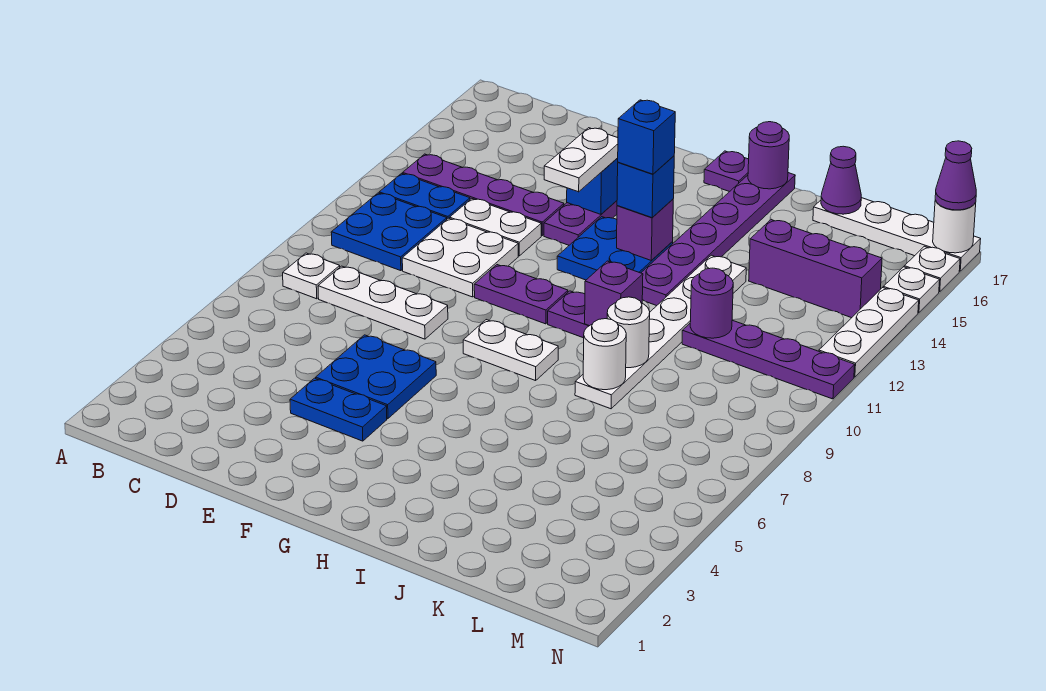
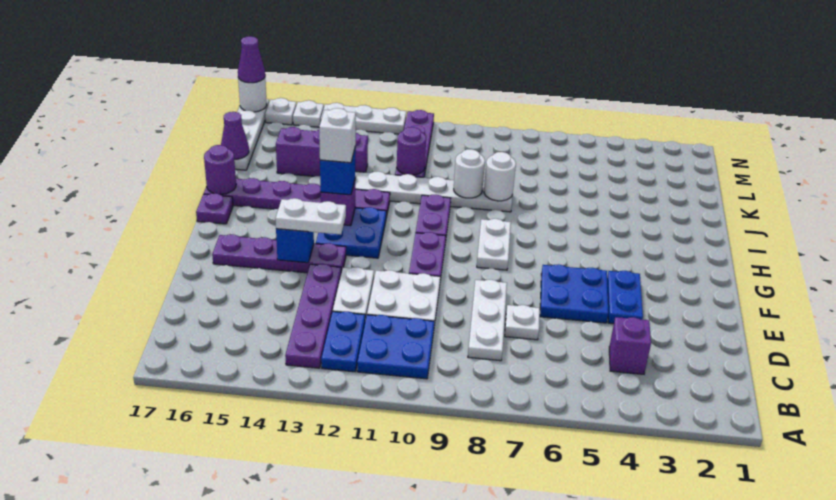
white 1x1 plate [283,253,340,299] -> white 1x1 plate moved to [505,305,540,340]
blue 1x1 brick [618,100,675,174] -> white 1x1 brick [319,108,356,163]
purple 1x1 brick [585,261,643,326] -> purple 1x1 brick moved to [609,317,651,374]
purple 1x3 brick [749,220,882,318] -> purple 1x3 brick turned to [276,127,368,176]

